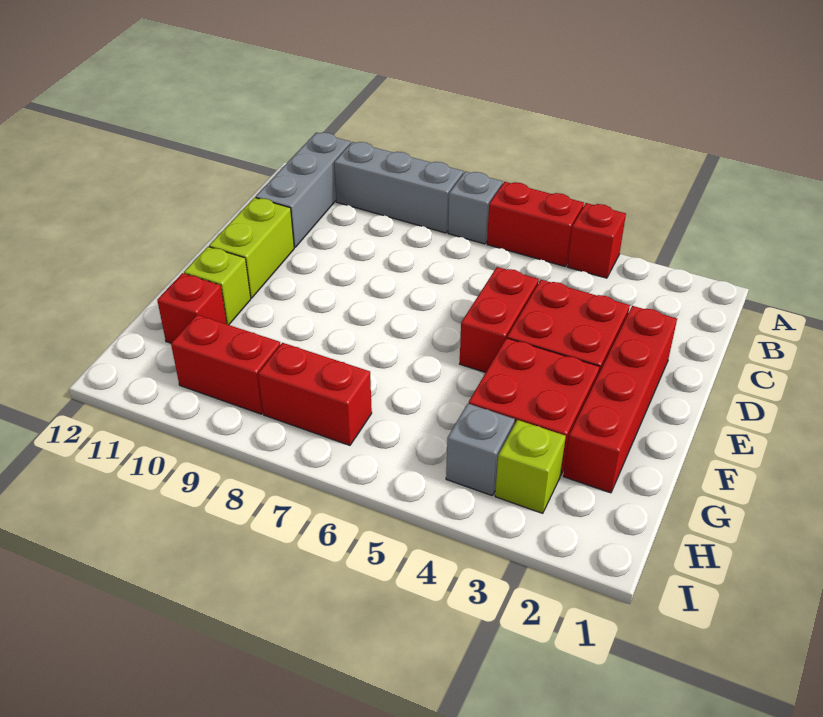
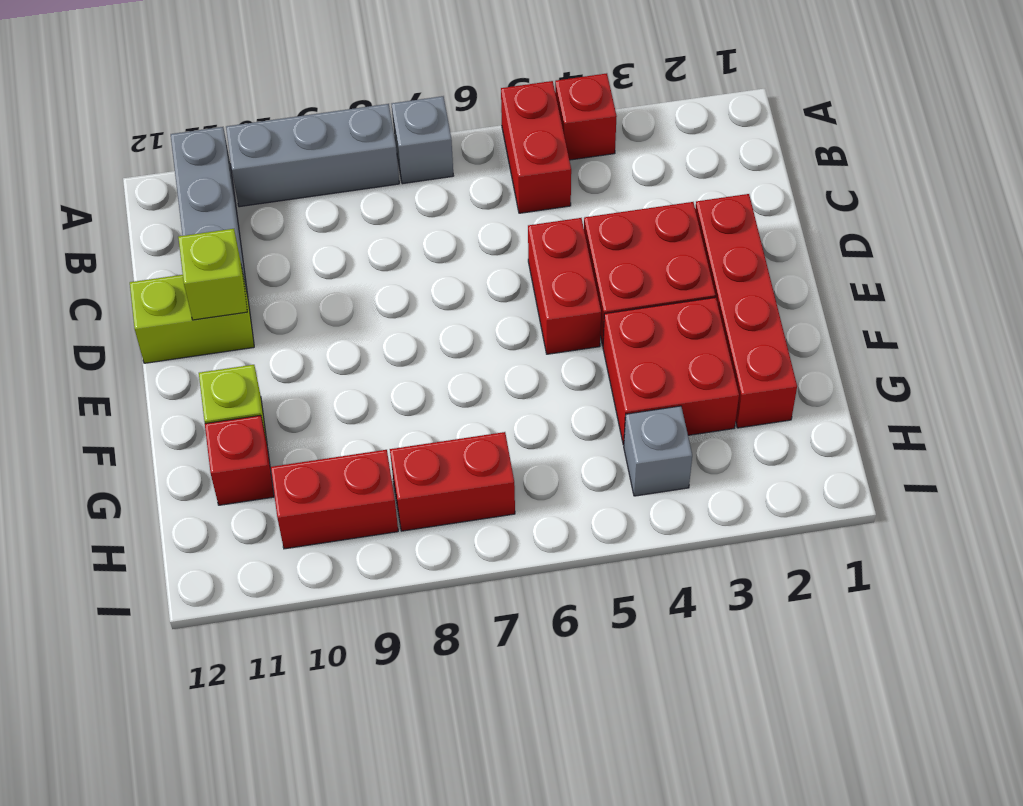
red 1x2 brick [487,182,584,266] -> red 1x2 brick turned to [501,81,571,213]
lime 1x2 brick [209,198,294,298] -> lime 1x2 brick turned to [130,272,254,363]
lime 1x1 brick [495,420,566,513] -> lime 1x1 brick moved to [178,229,247,320]

